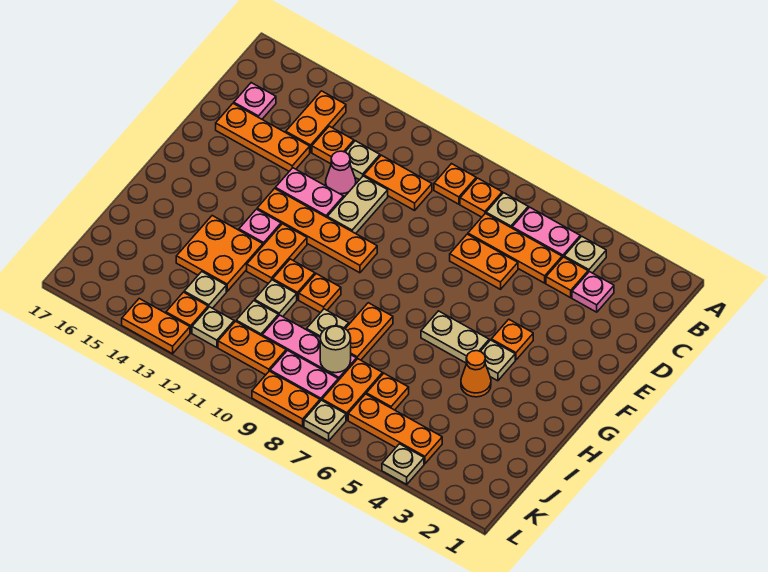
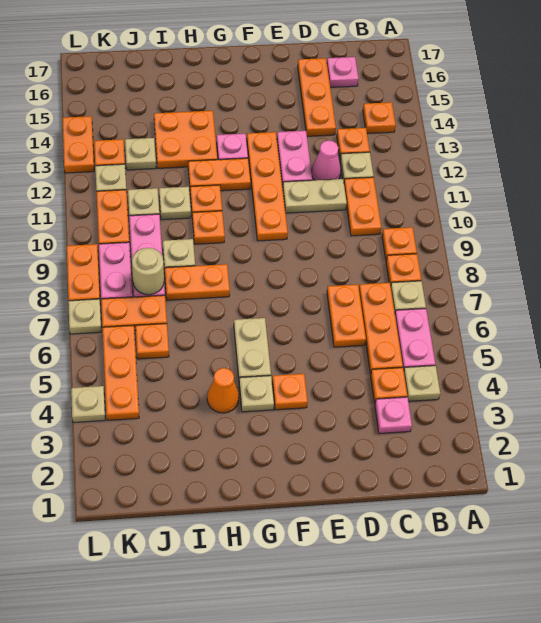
orange 1x2 plate [286,91,346,152] -> orange 1x1 plate [363,102,396,134]

